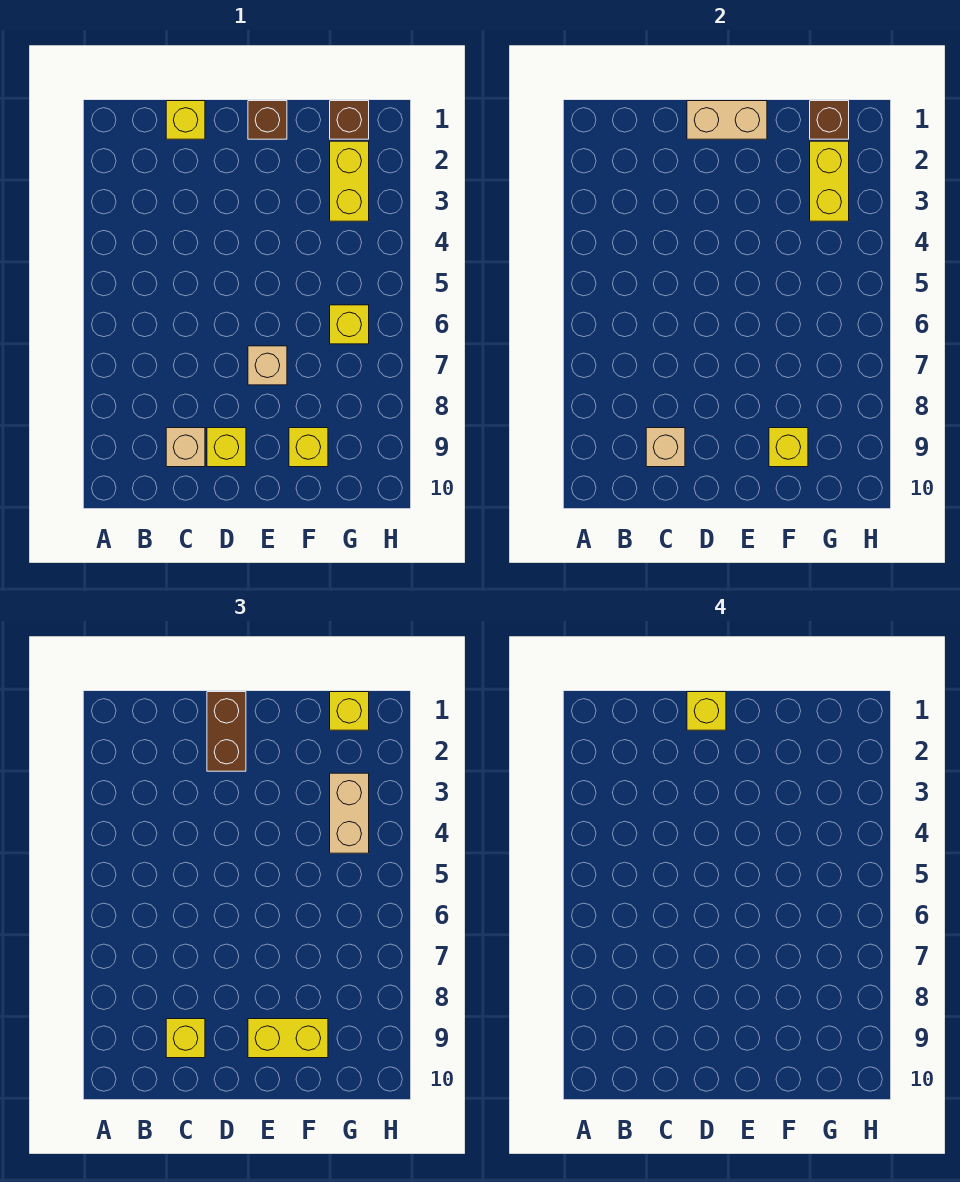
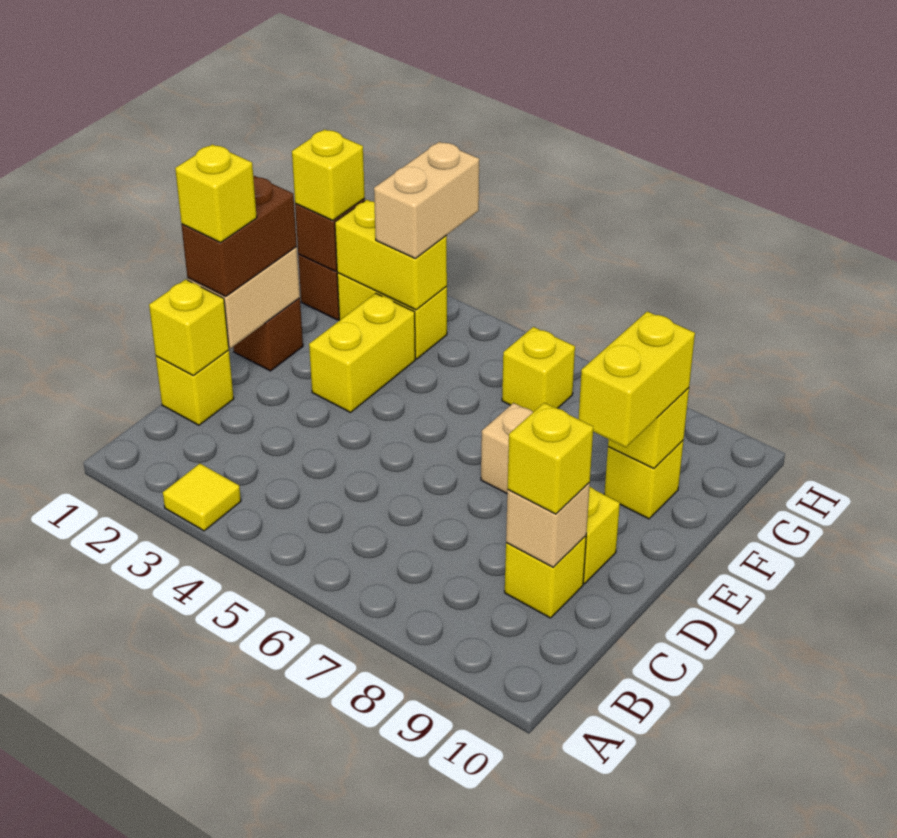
none -> yellow 1x1 tile [163,464,241,531]
none -> yellow 1x1 brick [149,279,229,376]
tan 1x1 brick [166,428,205,467] -> yellow 1x1 brick [505,536,586,618]
brown 1x2 brick [207,692,246,771] -> brown 1x2 brick turned to [181,176,297,296]
none -> yellow 1x2 brick [309,293,415,412]
tan 1x2 brick [330,773,369,853] -> tan 1x2 brick turned to [374,142,479,258]

